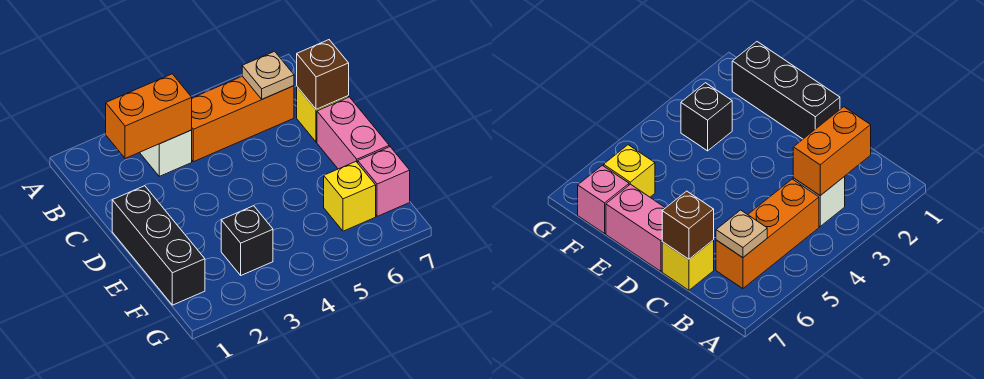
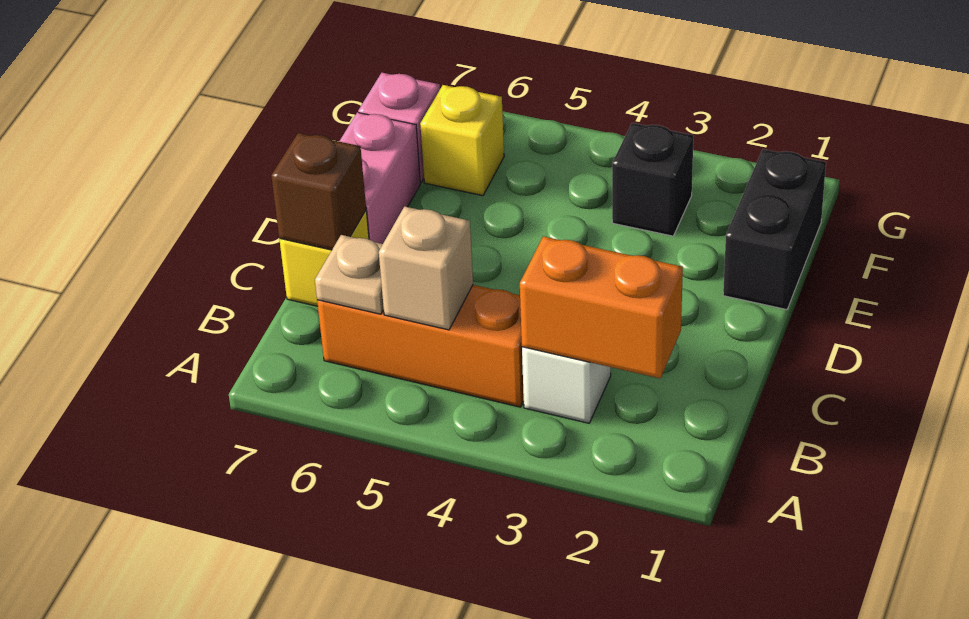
none -> tan 1x1 brick [379,207,473,330]
black 1x3 brick [112,186,205,305] -> black 1x2 brick [723,149,826,310]

